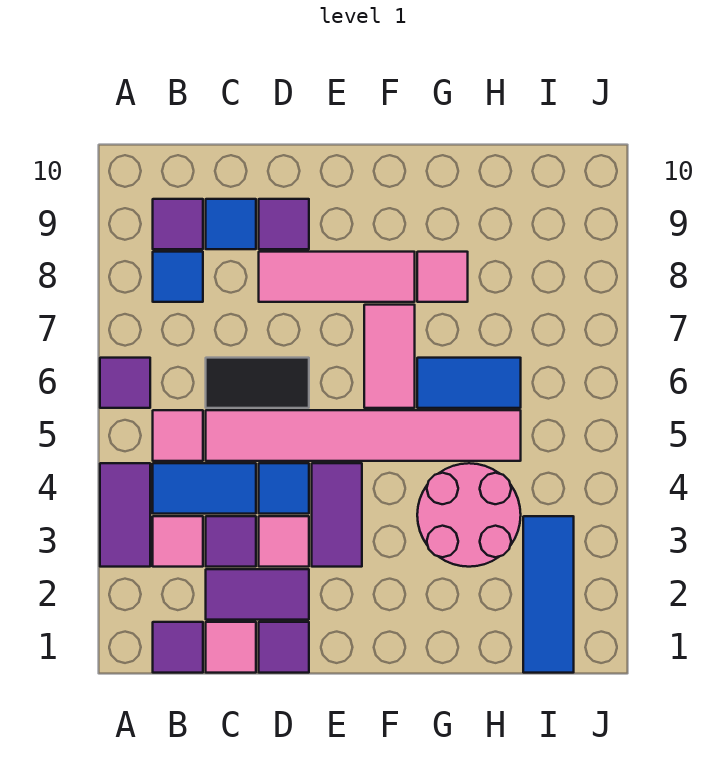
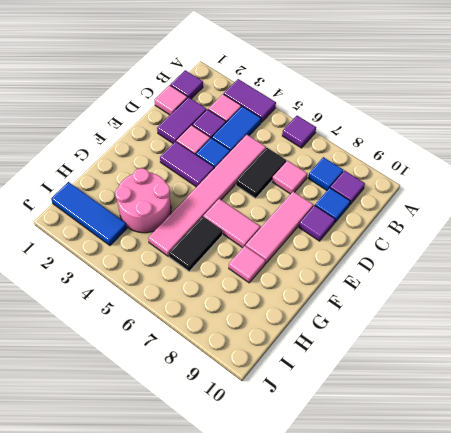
pink 1x1 tile [153,410,203,461] -> pink 1x1 tile moved to [272,161,307,194]
purple 1x1 tile [259,622,309,673] -> none
blue 1x2 tile [417,358,521,408] -> black 1x2 tile [169,217,222,271]

